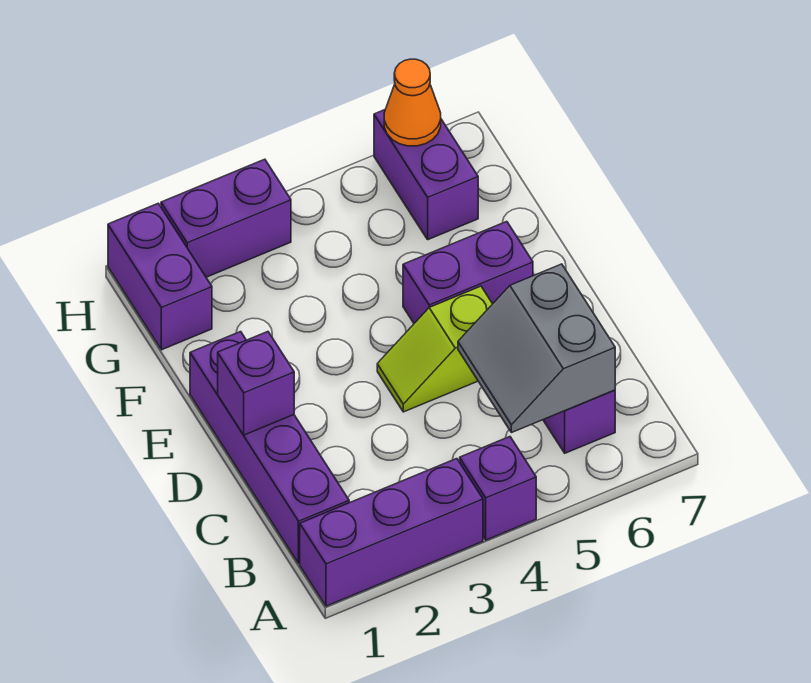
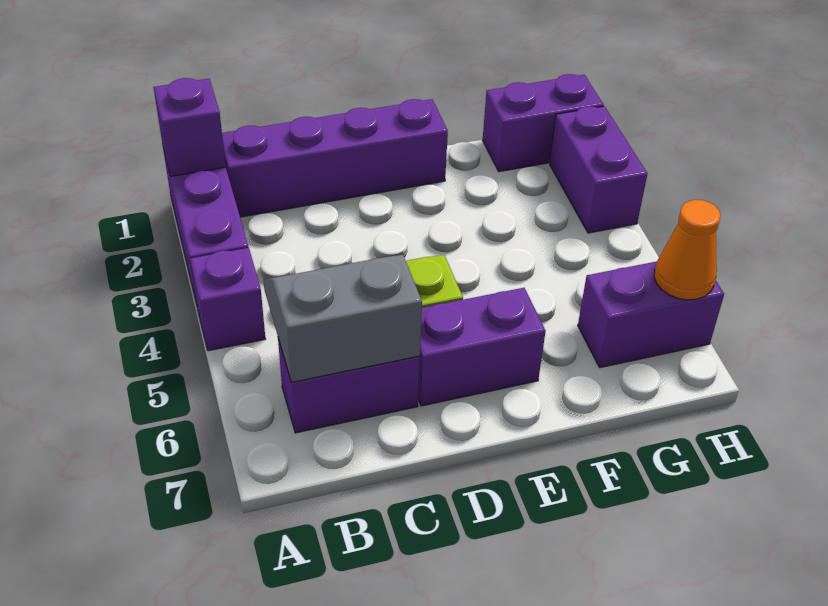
purple 1x1 brick [218,332,294,435] -> purple 1x1 brick moved to [154,78,226,176]
purple 1x2 brick [403,222,533,323] -> purple 1x2 brick turned to [418,288,546,406]

